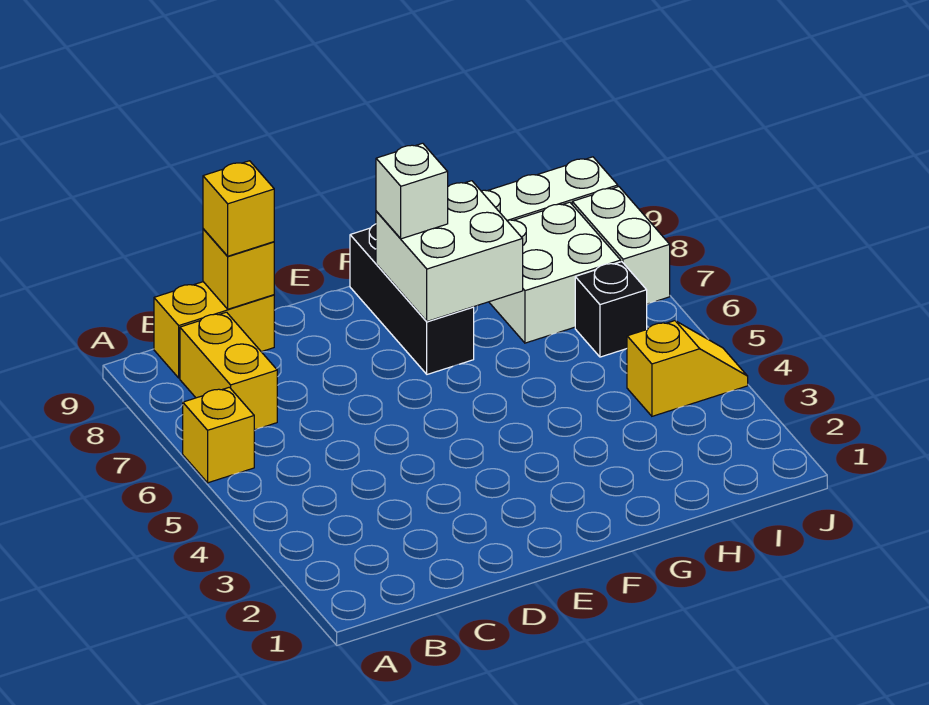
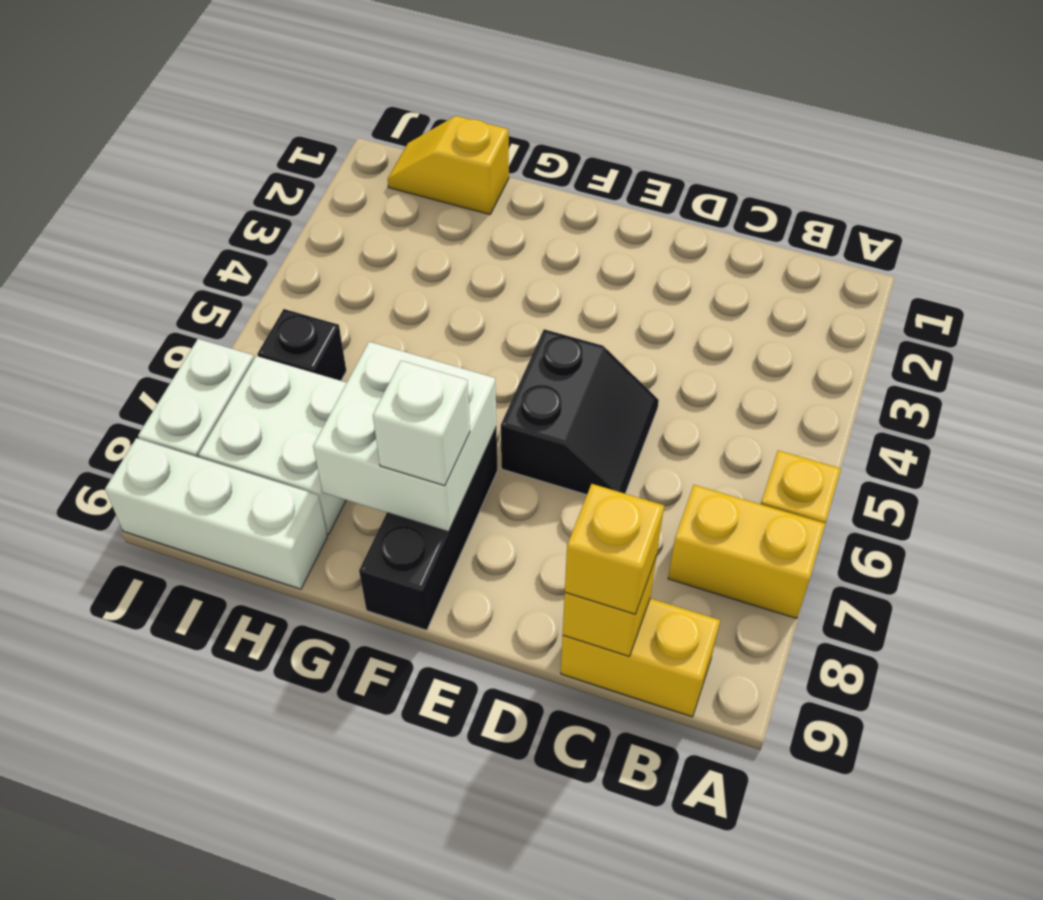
yellow 1x2 brick [180,312,277,430] -> yellow 1x2 brick turned to [668,485,825,618]
none -> black 2x2 slope [501,329,659,495]
yellow 1x2 slope [627,321,748,416] -> yellow 1x2 slope moved to [388,116,509,214]

